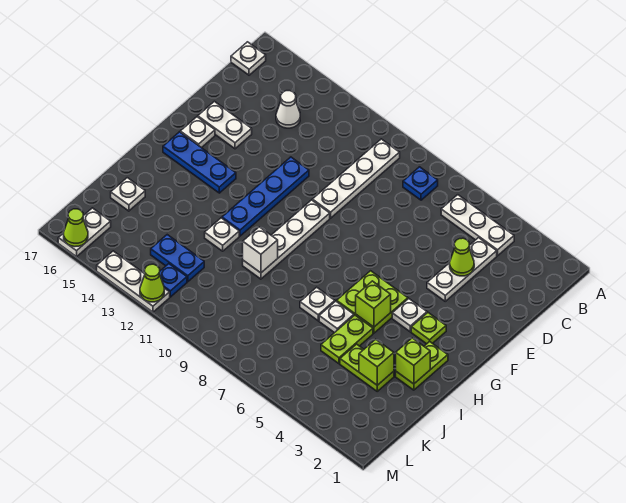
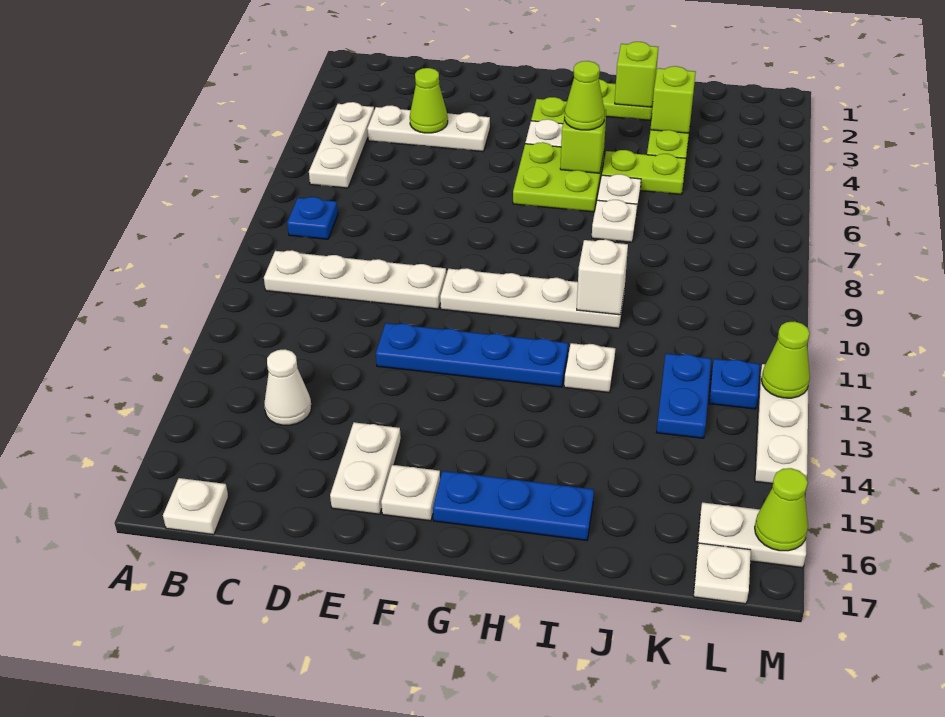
blue 1x3 plate [163,132,236,193] -> blue 1x3 plate turned to [433,471,594,540]
none -> lime 1x1 cone [564,61,605,130]
white 1x1 plate [111,178,145,211] -> white 1x1 plate moved to [693,543,751,604]

